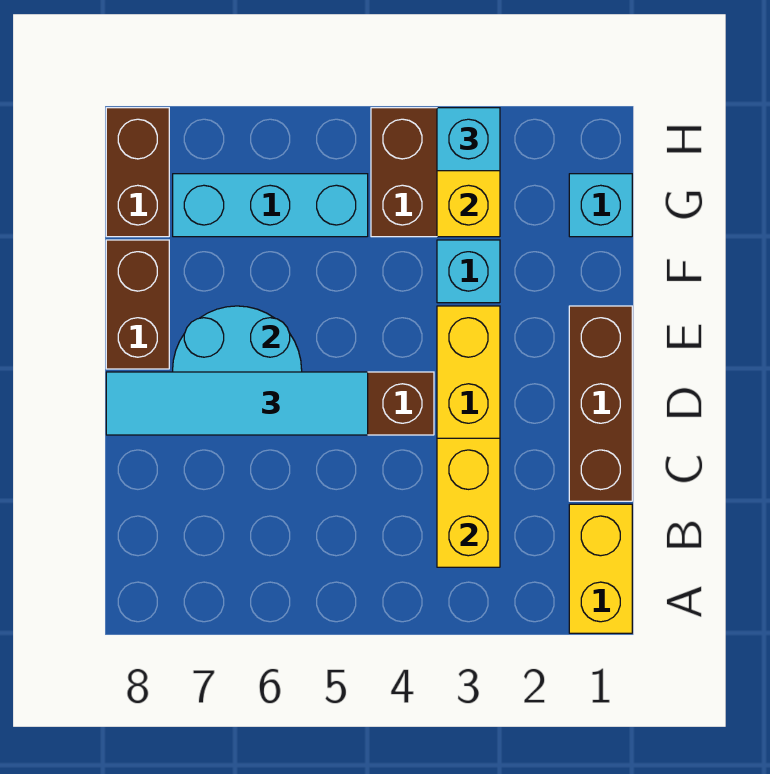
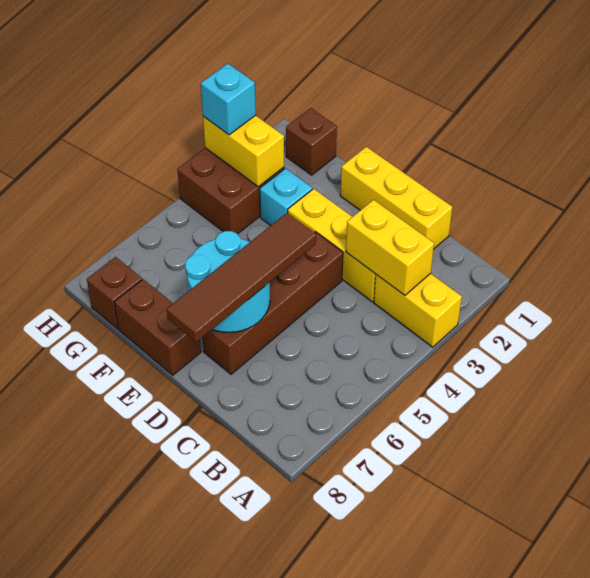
yellow 1x2 brick [569,504,632,633] -> yellow 1x2 brick moved to [374,273,462,347]
brown 1x3 brick [569,306,632,501] -> yellow 1x3 brick [340,147,452,248]
cyan 1x4 tile [106,372,368,435] -> brown 1x4 tile [167,213,316,342]
cyan 1x1 brick [569,174,632,237] -> brown 1x1 brick [286,108,337,175]
cyan 1x3 brick [173,174,368,237] -> none
brown 1x2 brick [106,108,169,237] -> brown 1x1 brick [87,257,142,329]

